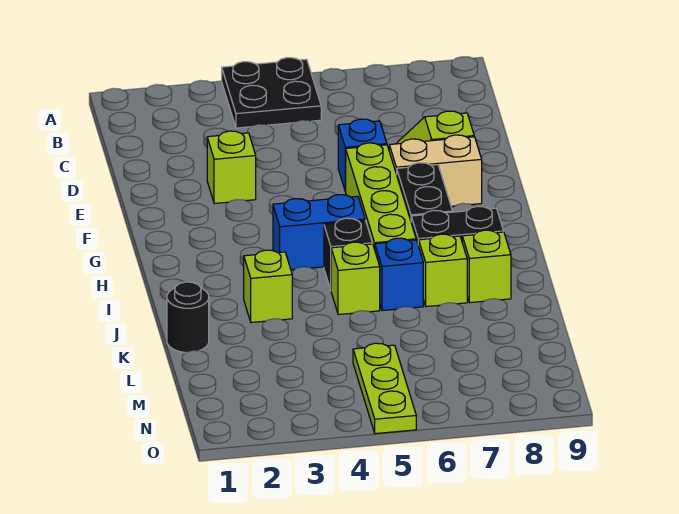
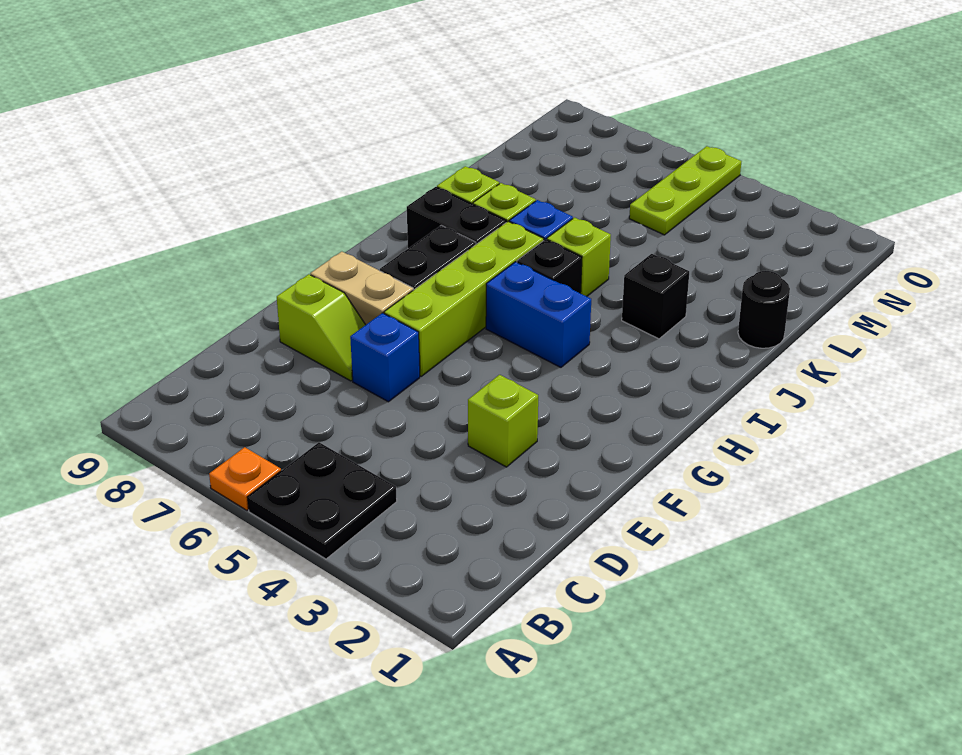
none -> orange 1x1 plate [209,447,281,510]
lime 1x1 brick [244,250,292,323] -> black 1x1 brick [622,254,689,339]

